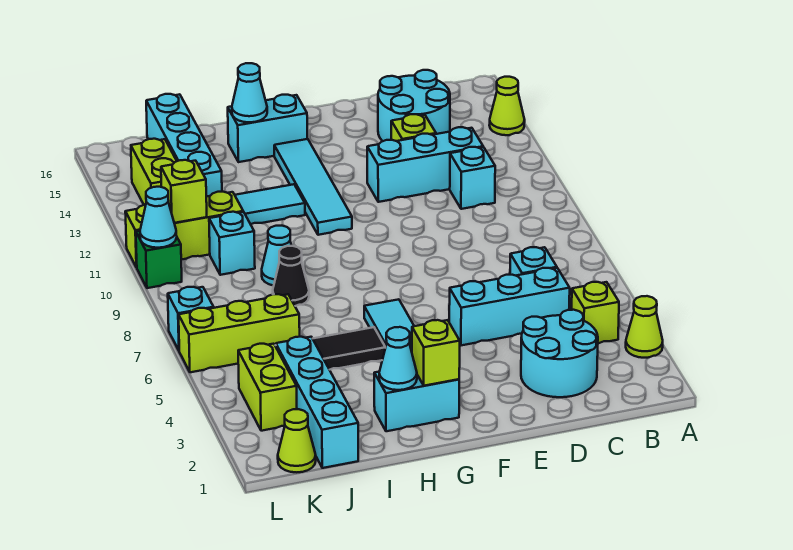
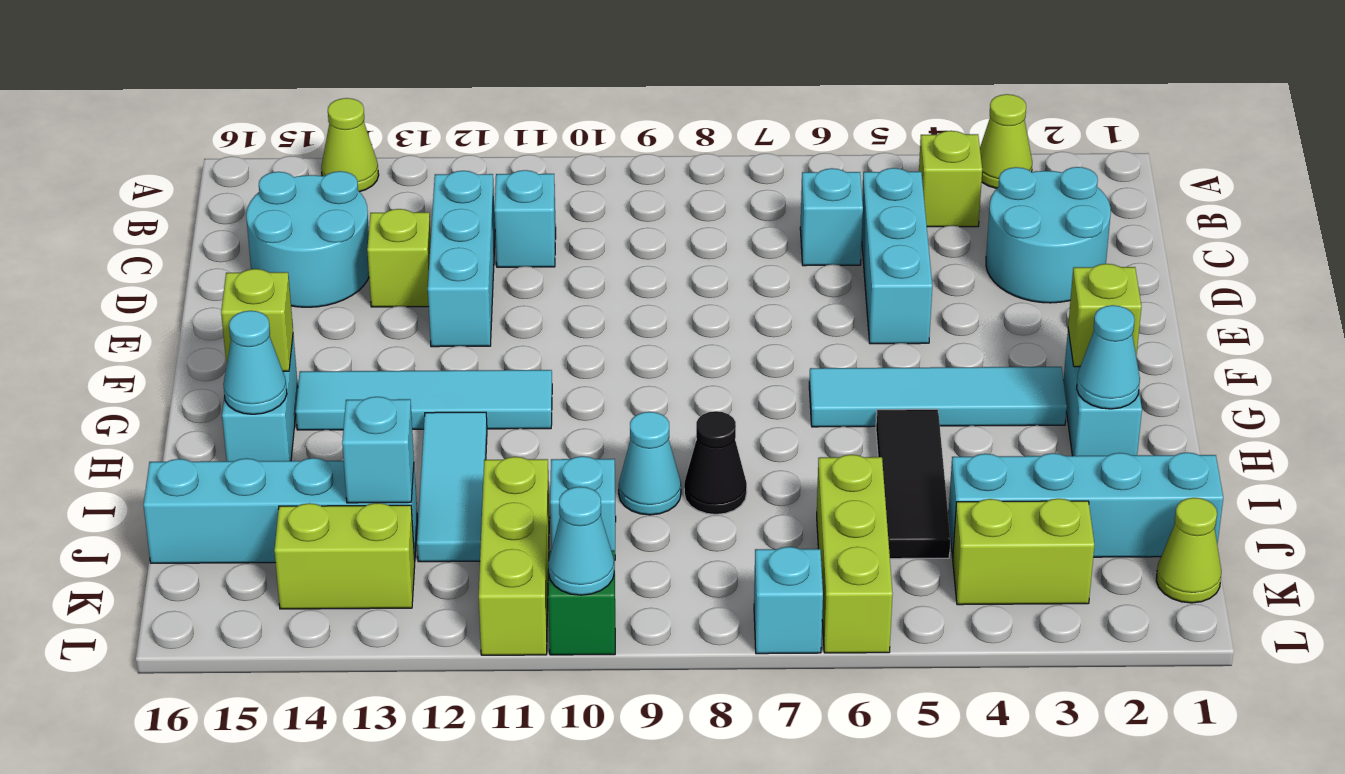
none -> cyan 1x1 brick [342,397,414,503]
lime 1x1 brick [161,160,207,223] -> lime 1x1 brick moved to [221,269,293,372]

